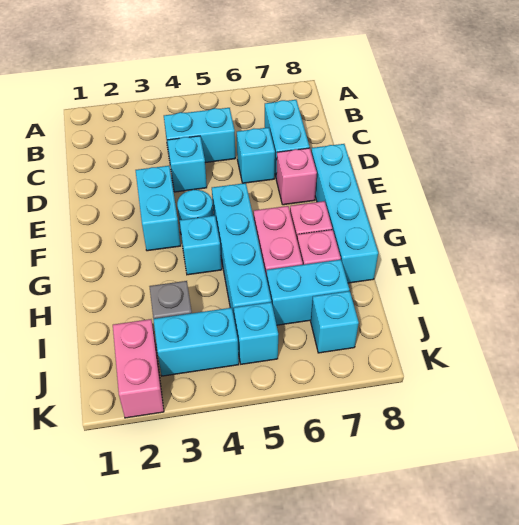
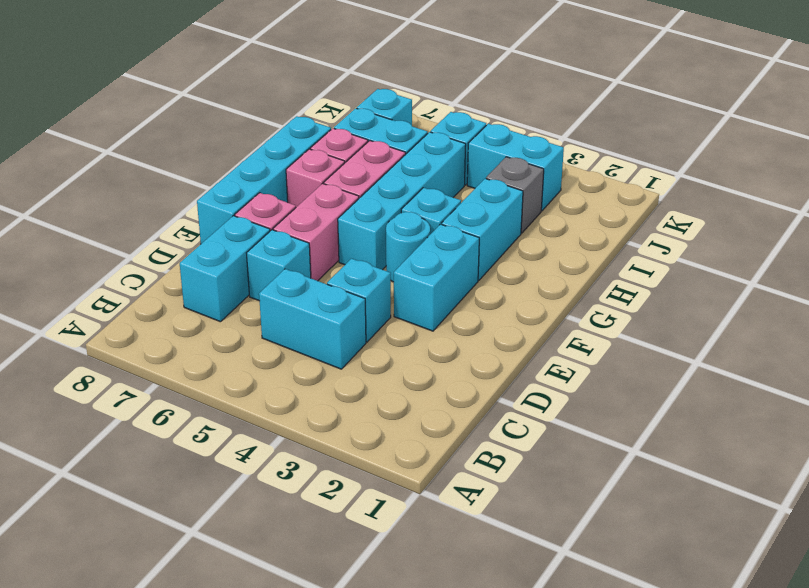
none -> cyan 1x2 brick [442,179,523,280]
pink 1x2 brick [113,319,164,418] -> pink 1x2 brick moved to [273,184,359,281]

